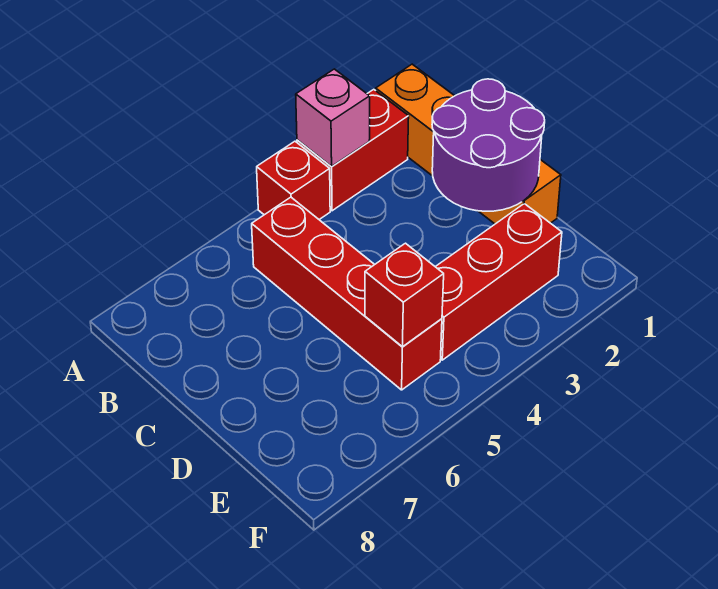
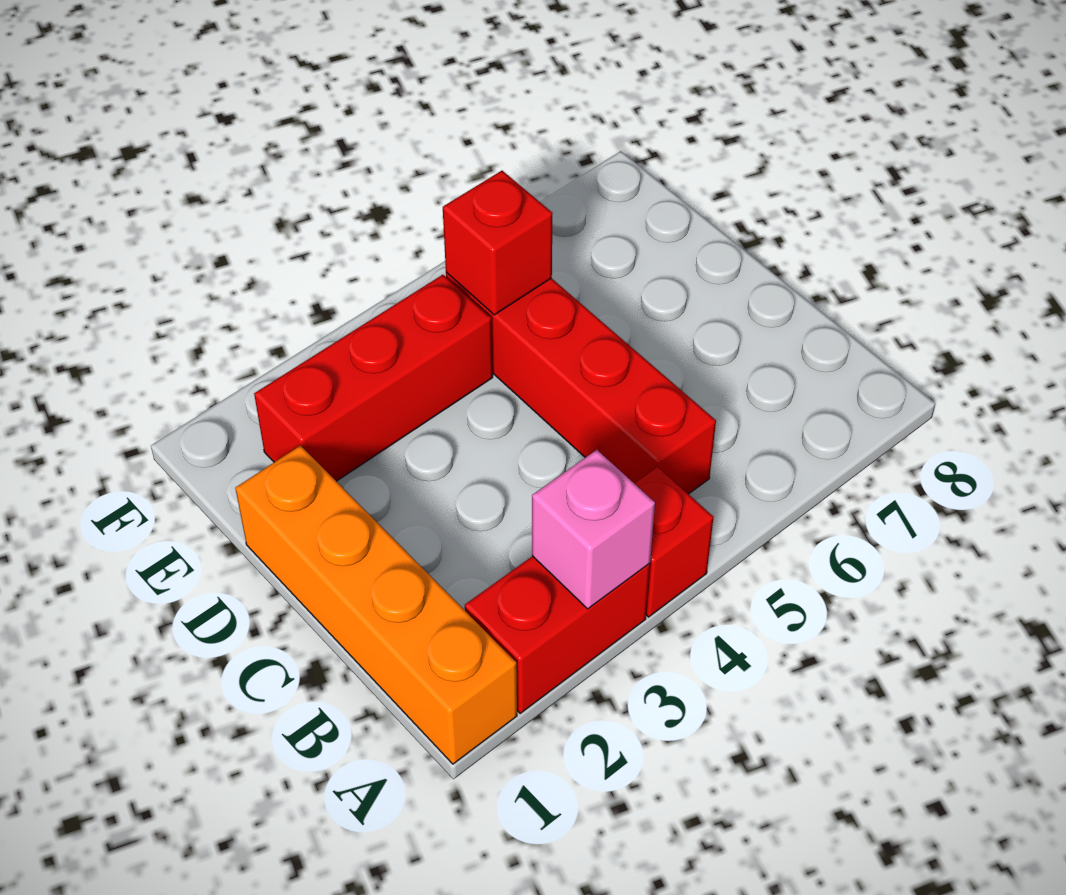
purple 2x2 round brick [432,79,545,211] -> none

